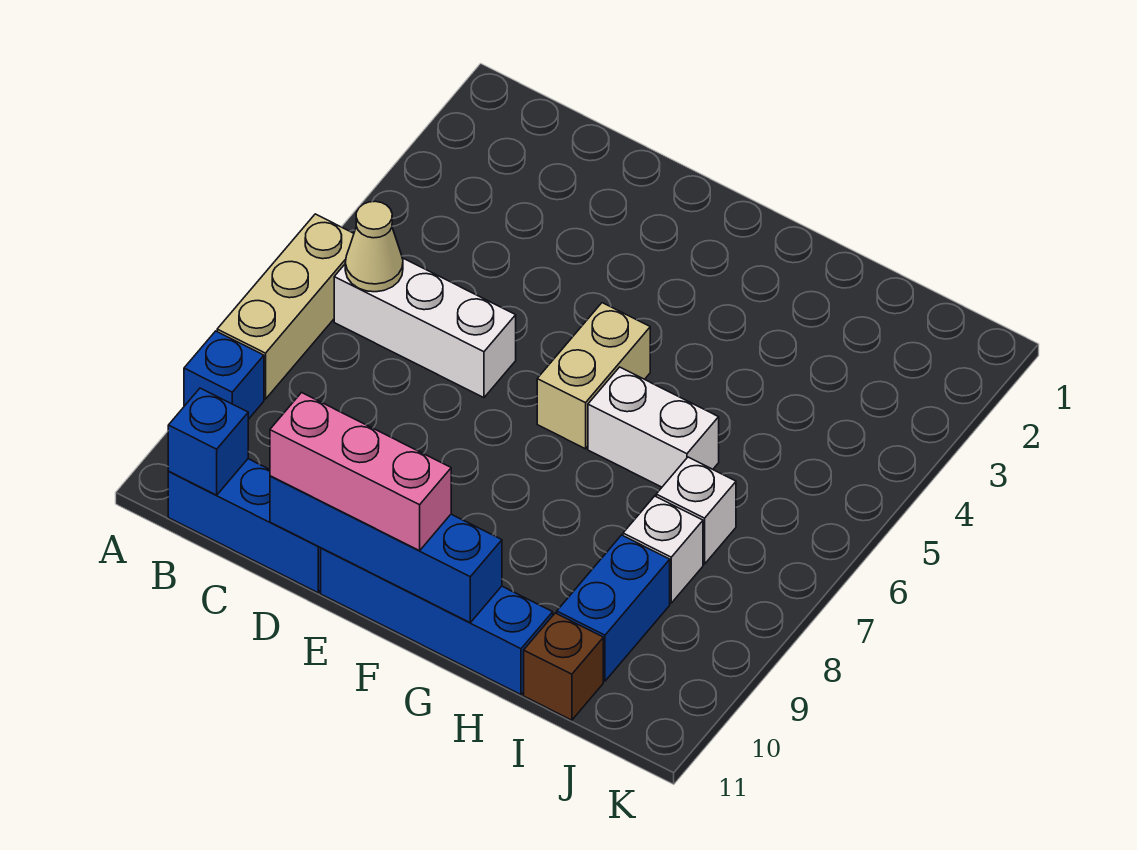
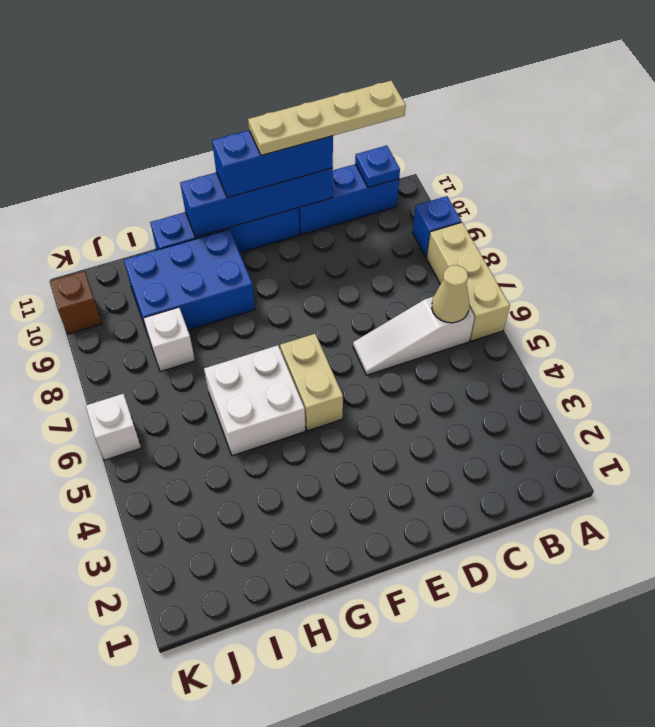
white 1x3 brick [334,258,516,398] -> white 1x3 slope [353,297,475,375]
blue 1x1 brick [168,388,248,495] -> blue 1x1 plate [355,145,400,188]
none -> tan 1x4 plate [248,81,406,155]
pink 1x3 brick [270,393,451,551] -> blue 1x3 brick [212,130,333,198]
white 1x2 brick [588,367,719,487] -> white 2x2 brick [204,345,305,456]
white 1x1 brick [656,457,736,564] -> white 1x1 brick moved to [86,394,141,460]
blue 1x2 brick [557,535,670,681] -> blue 2x3 brick [124,229,255,335]
brown 1x1 brick [524,613,603,720] -> brown 1x1 brick moved to [50,271,102,334]

